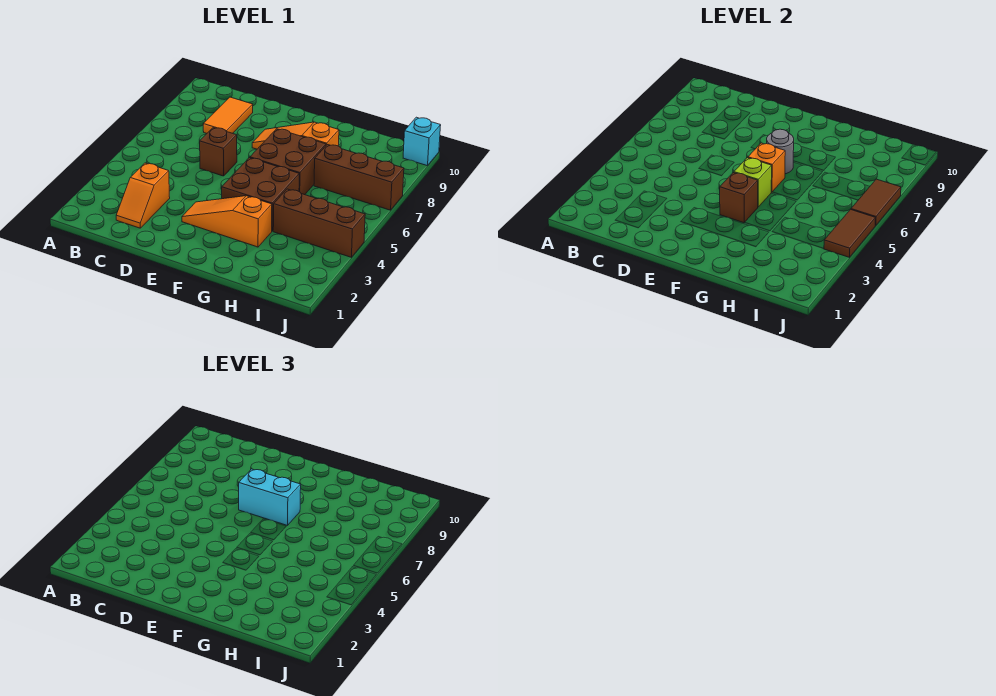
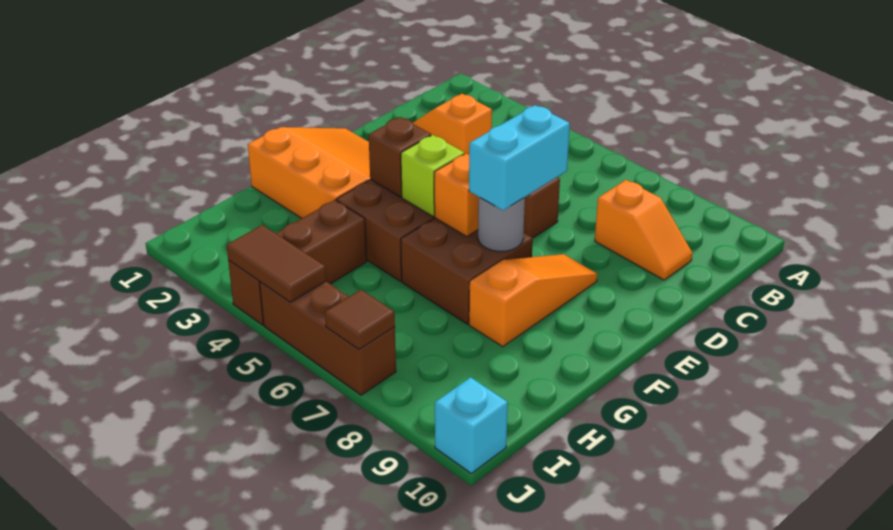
orange 1x2 tile [203,97,253,133] -> orange 1x2 slope [595,180,692,280]
orange 1x3 slope [182,196,272,247] -> orange 3x3 slope [248,127,370,218]
brown 1x3 brick [314,144,404,210] -> brown 1x3 brick turned to [260,281,396,395]
brown 1x2 tile [851,179,901,226] -> brown 1x1 tile [325,290,395,349]

